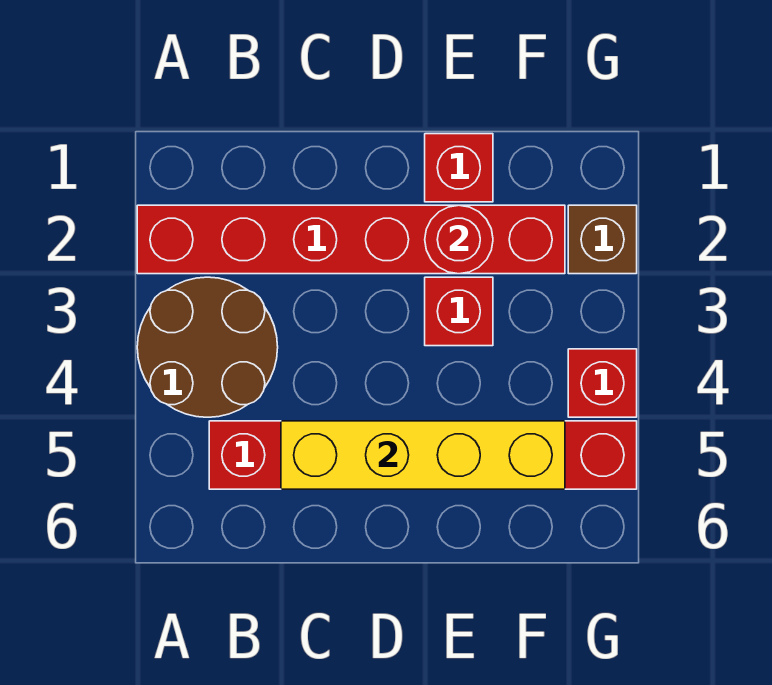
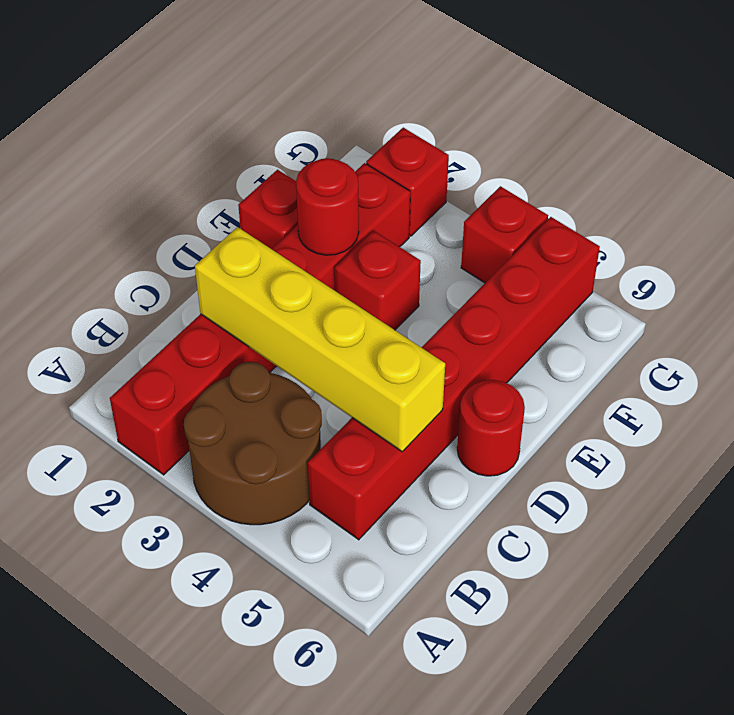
yellow 1x4 brick [281,421,565,489] -> yellow 1x4 brick turned to [195,227,445,452]
none -> red 1x1 round brick [457,380,525,476]
brown 1x1 brick [568,205,637,274] -> red 1x1 brick [366,128,449,236]

